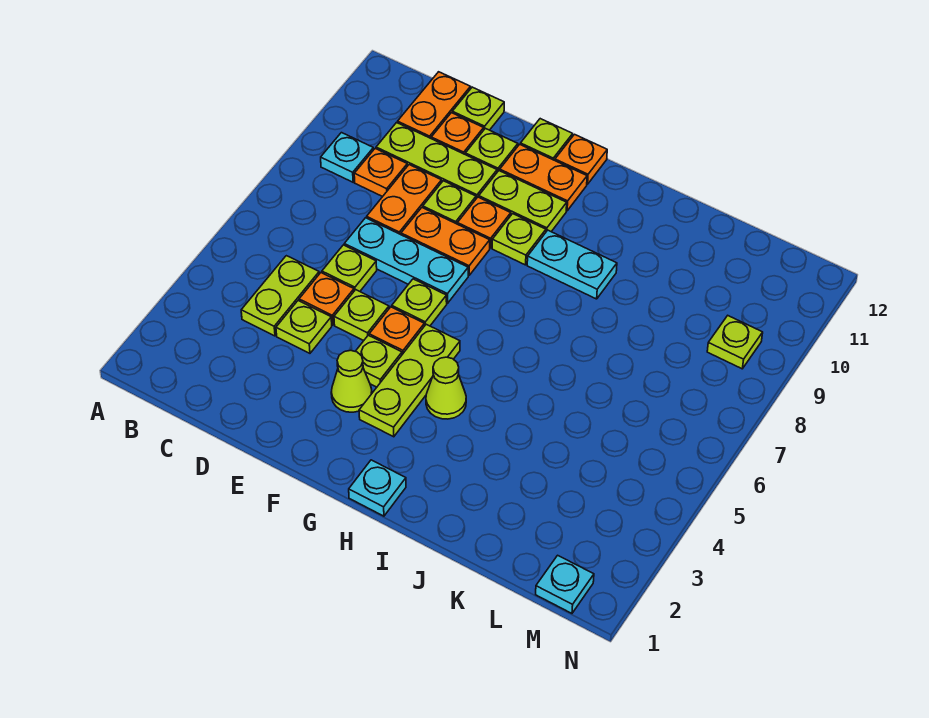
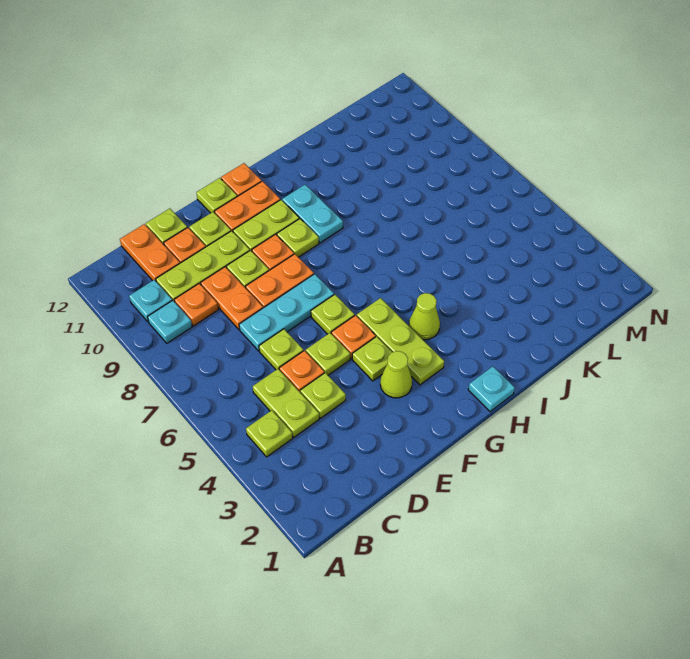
cyan 1x2 plate [527,230,617,299] -> cyan 1x2 plate turned to [282,185,343,243]
cyan 1x1 plate [536,555,594,613] -> cyan 1x1 plate moved to [129,280,172,322]
lime 1x1 plate [707,316,763,369] -> lime 1x1 plate moved to [246,410,293,457]

